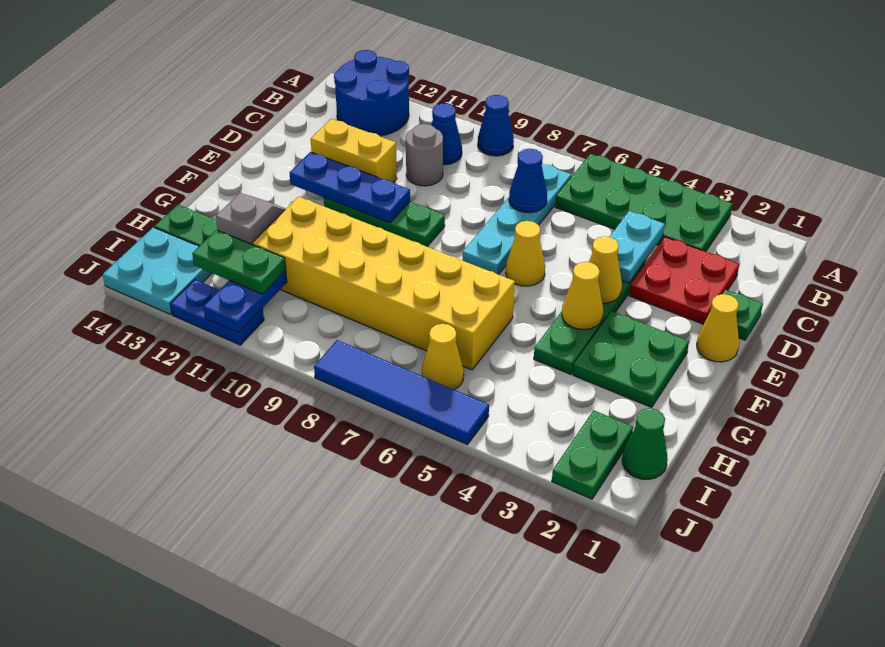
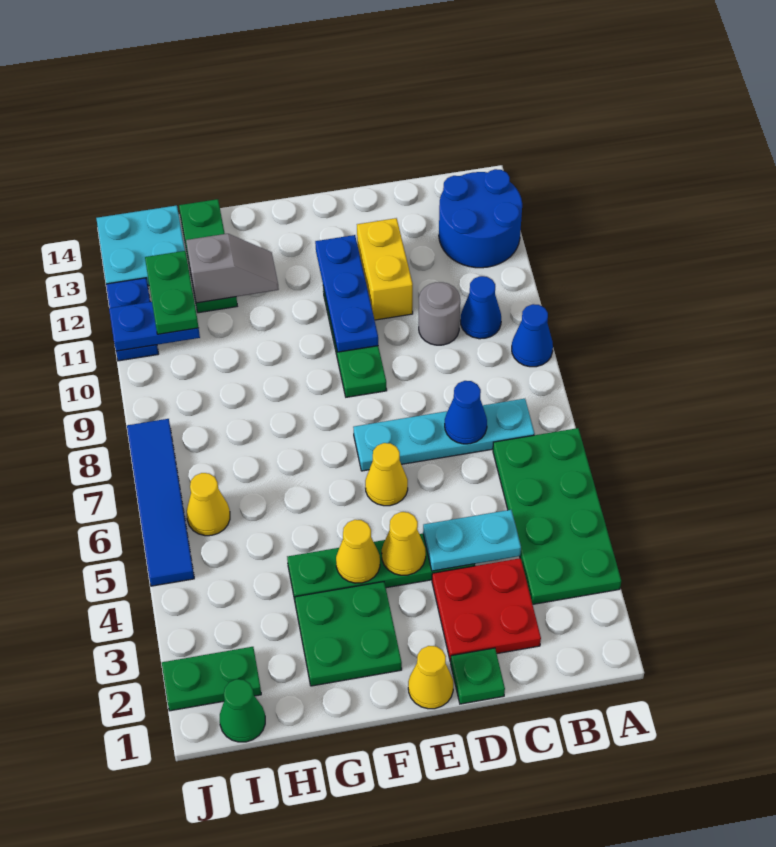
yellow 2x6 brick [252,197,515,370] -> none

